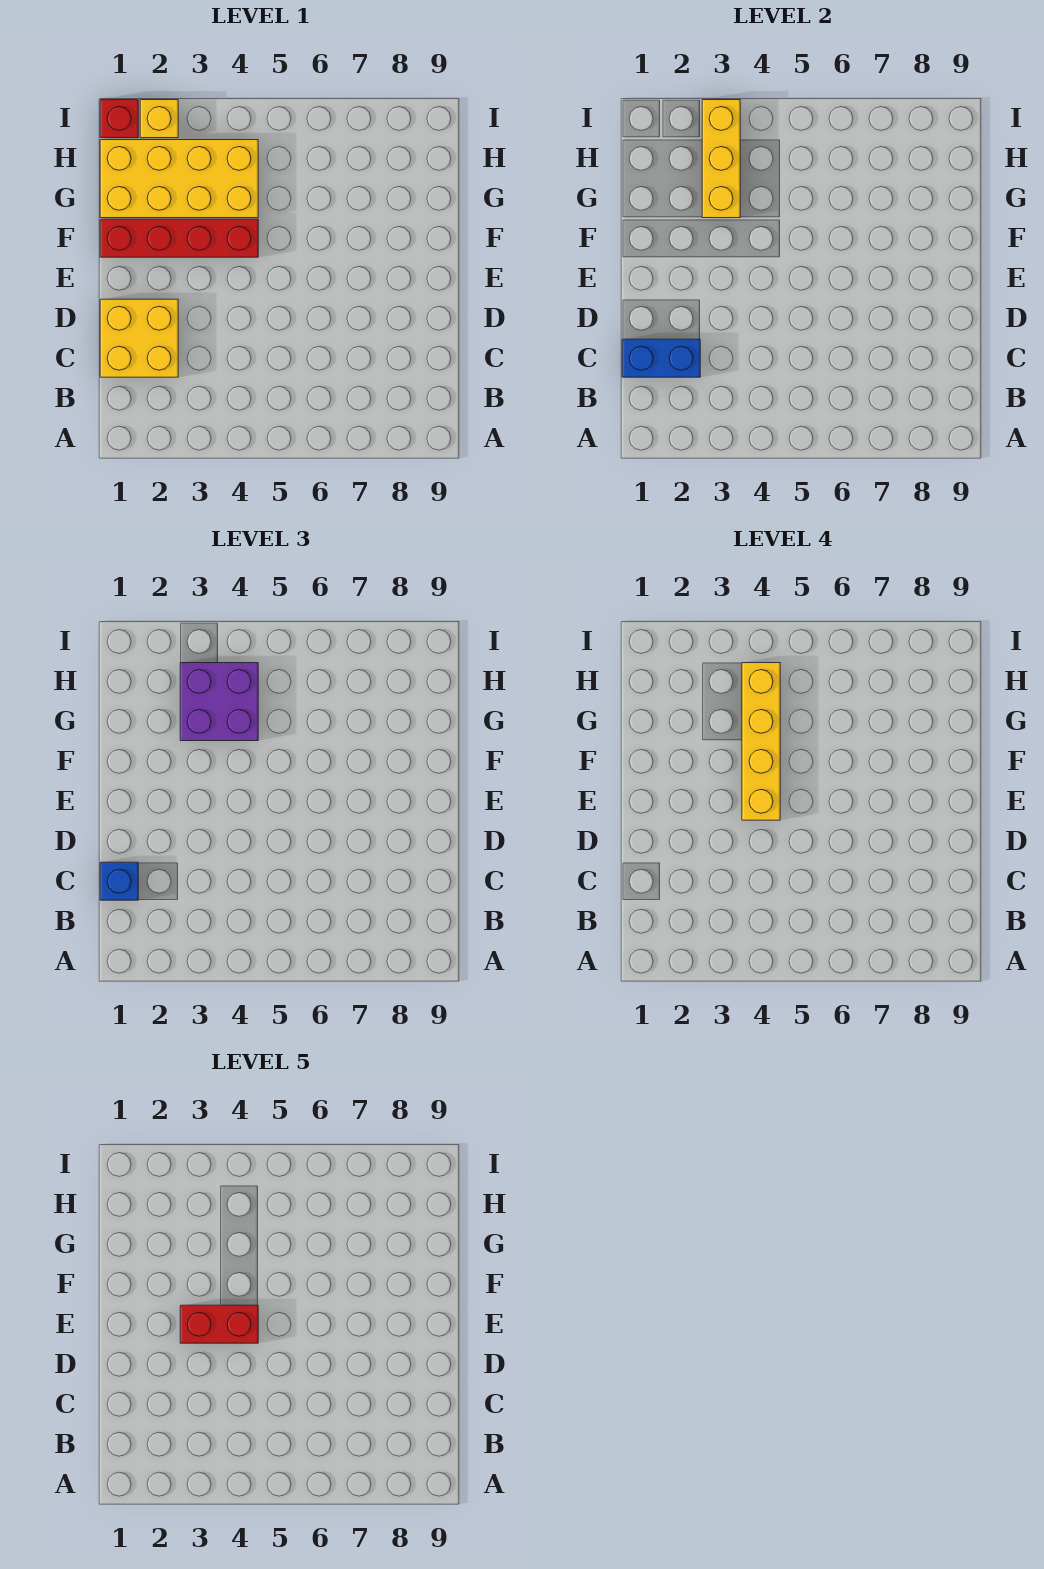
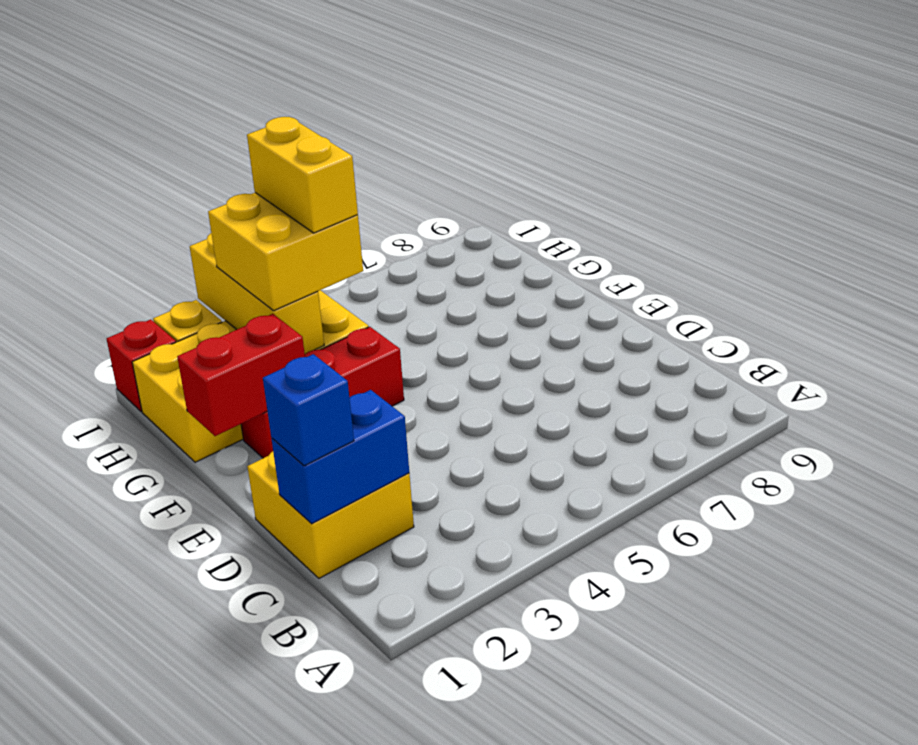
red 1x2 brick [180,1305,258,1343] -> red 1x2 brick moved to [177,314,305,436]
yellow 1x4 brick [742,663,780,820] -> yellow 1x2 brick [247,117,358,233]
red 1x4 brick [100,219,258,257] -> red 1x3 brick [241,327,404,458]
purple 2x2 brick [180,663,258,741] -> yellow 2x2 brick [208,193,363,311]

